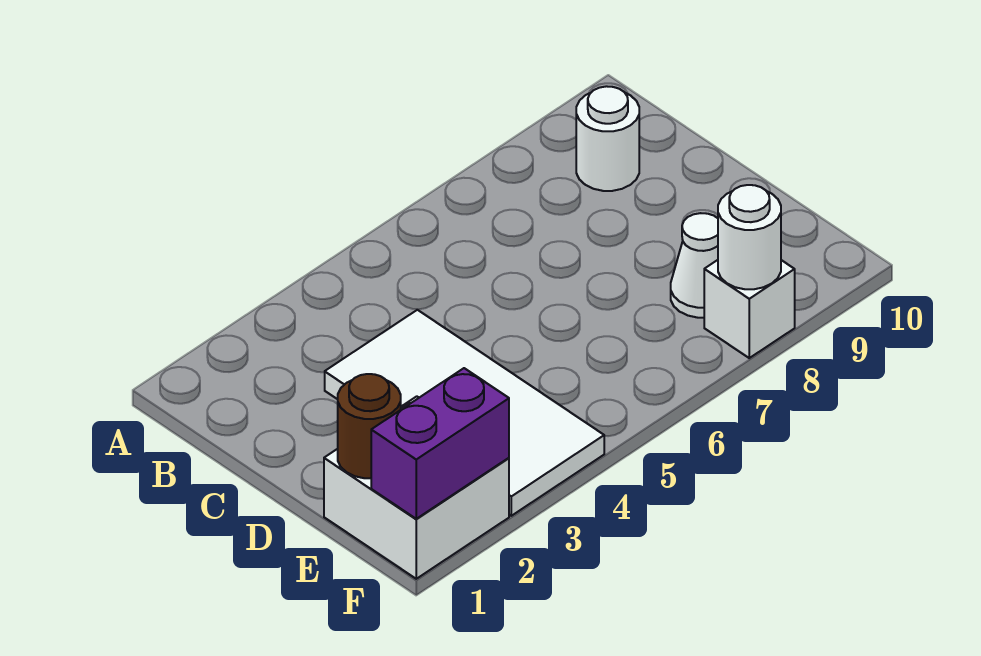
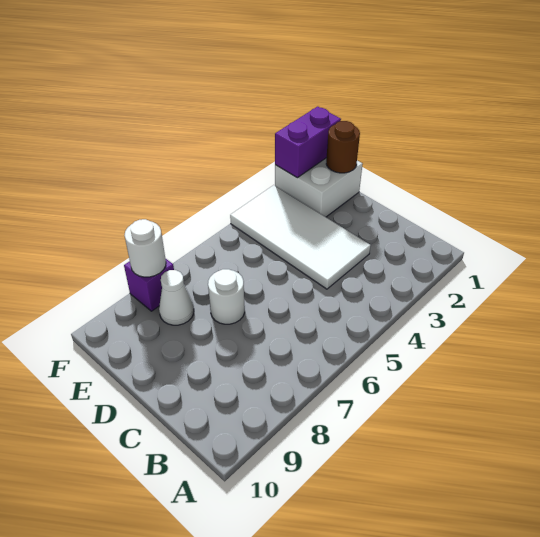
white 1x1 round brick [576,86,639,191] -> white 1x1 round brick moved to [208,269,245,324]
white 1x1 brick [704,260,795,358] -> purple 1x1 brick [124,258,174,311]

